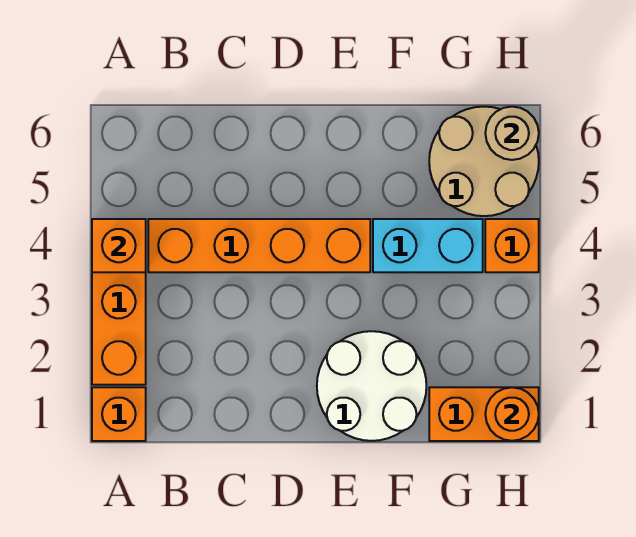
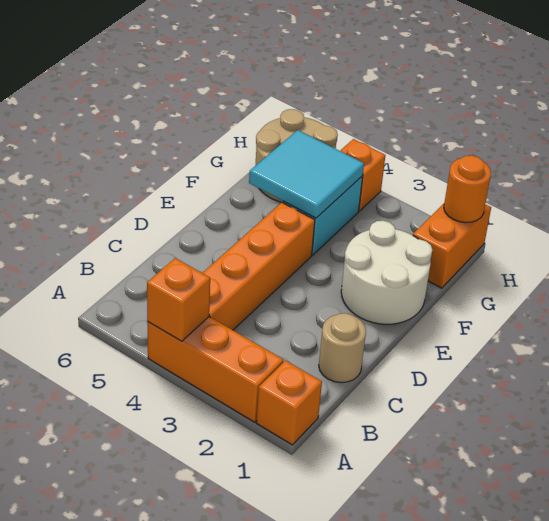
none -> cyan 2x2 tile [249,130,364,218]
tan 1x1 round brick [485,107,539,160] -> tan 1x1 round brick moved to [319,313,366,383]

